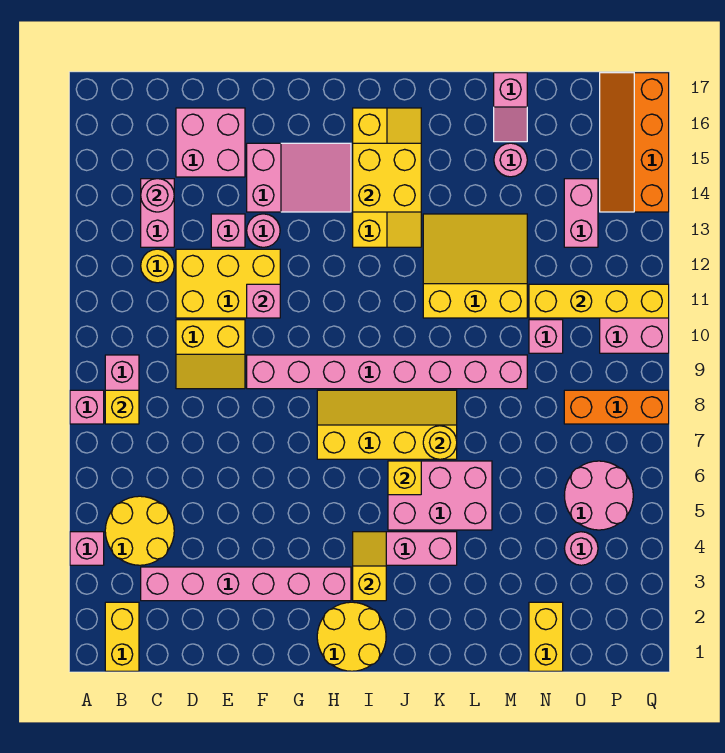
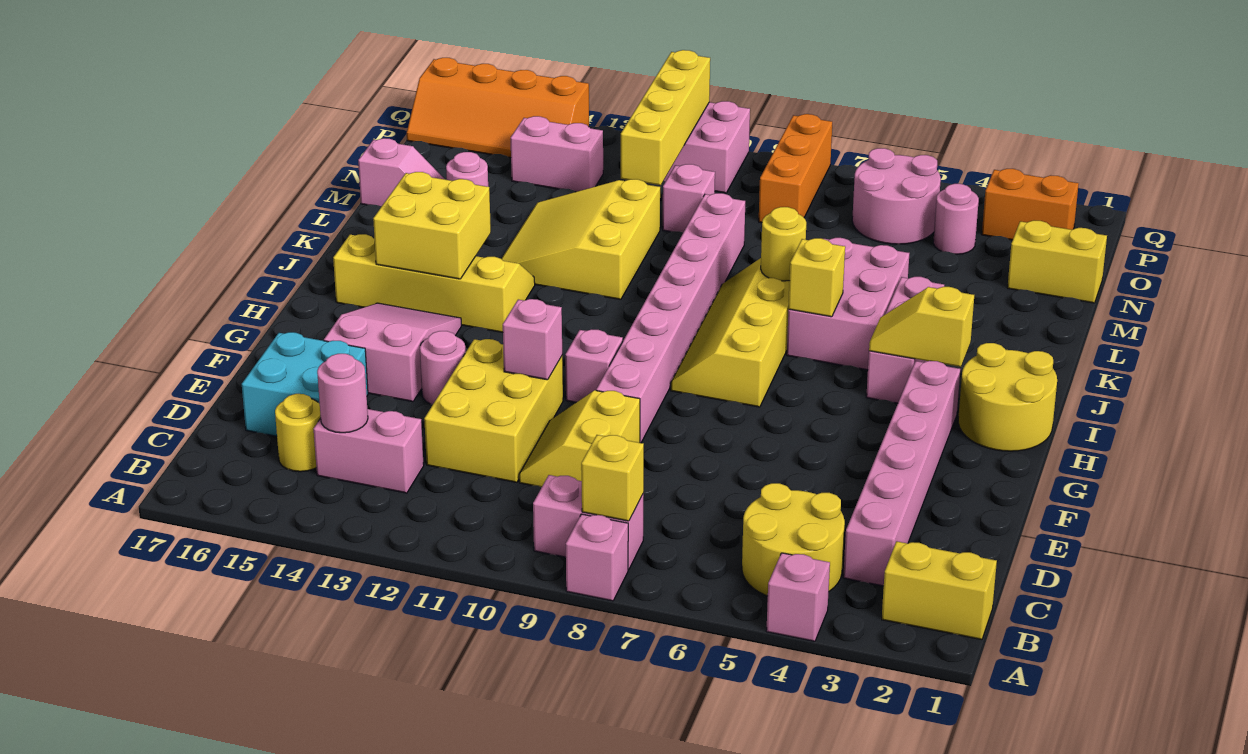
yellow 1x1 round brick [141,249,174,283] -> yellow 1x1 round brick moved to [275,394,321,472]
yellow 2x2 slope [176,320,245,389] -> yellow 2x2 slope turned to [519,390,640,487]
pink 2x2 brick [176,108,245,177] -> cyan 2x2 brick [242,332,368,436]
pink 1x1 brick [211,214,245,247] -> pink 1x1 brick moved to [565,329,623,402]
none -> orange 1x2 brick [982,169,1079,240]

